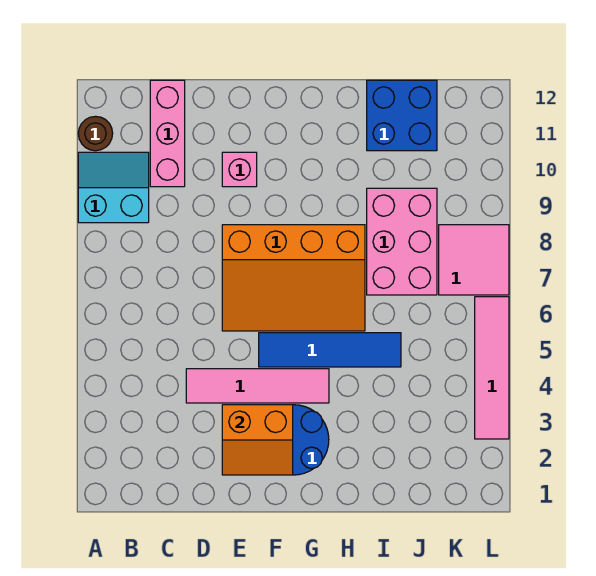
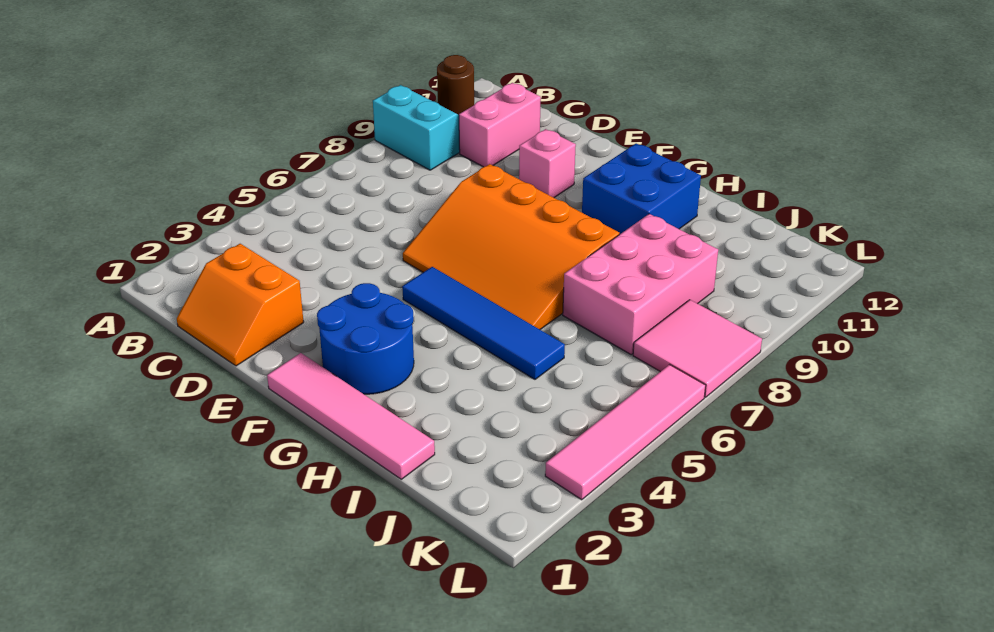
pink 1x3 brick [150,80,185,187] -> pink 1x2 brick [459,83,541,167]
pink 1x4 tile [186,369,329,403] -> pink 1x4 tile moved to [267,353,435,479]
orange 2x2 slope [222,405,293,475] -> orange 2x2 slope moved to [177,244,304,366]
blue 2x2 brick [367,80,437,151] -> blue 2x2 brick moved to [582,144,701,235]

